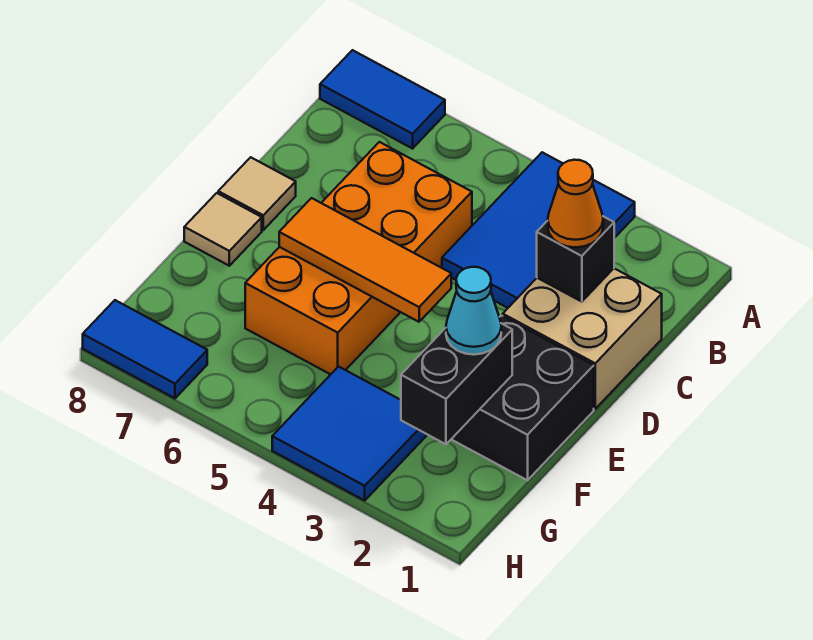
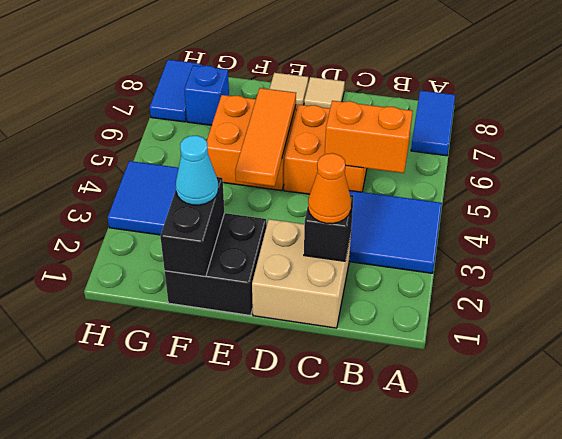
none -> orange 1x2 brick [325,101,412,173]
black 1x2 brick [401,323,512,444] -> black 1x2 brick turned to [160,177,224,277]
none -> blue 1x1 brick [184,65,229,125]

